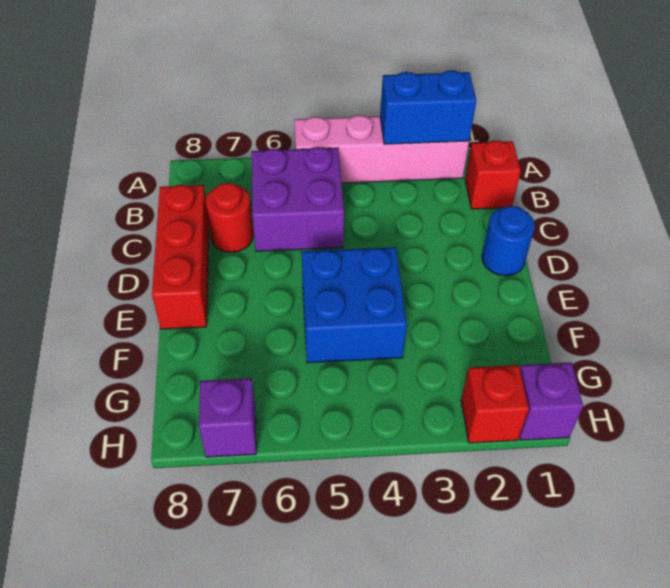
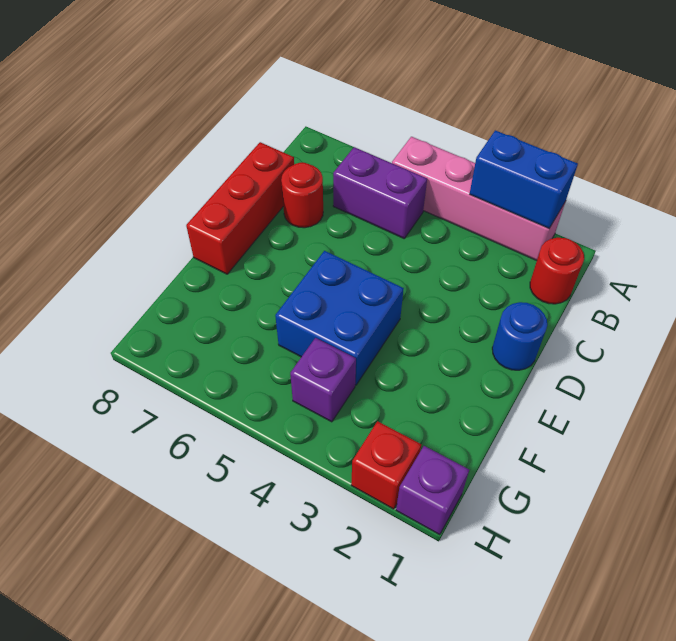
red 1x1 brick [465,141,521,209] -> red 1x1 round brick [530,238,584,304]
purple 2x2 brick [252,147,344,251] -> purple 1x2 brick [333,147,427,238]
purple 1x1 brick [199,378,256,457] -> purple 1x1 brick moved to [290,338,356,422]

